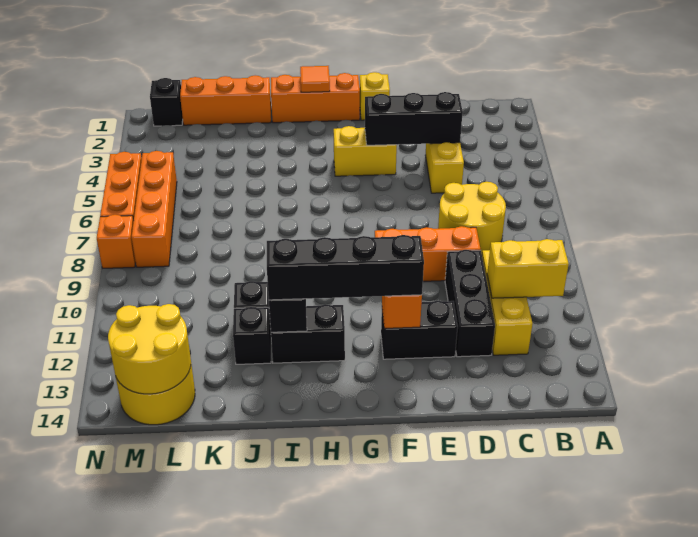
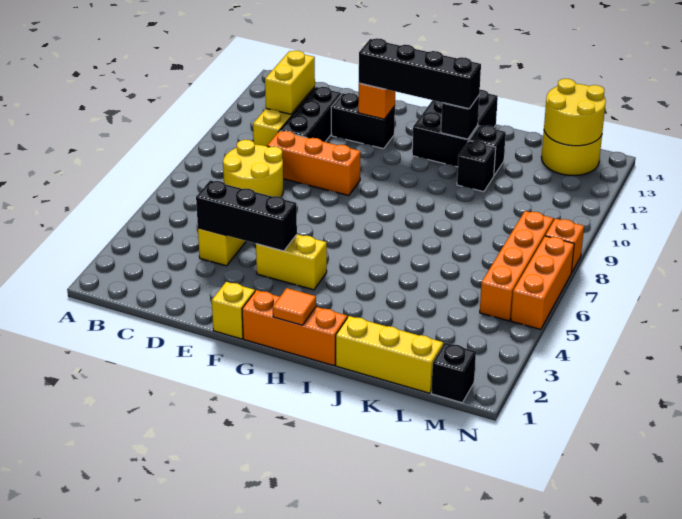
yellow 1x2 brick [487,239,569,298] -> yellow 1x2 brick turned to [265,51,315,114]
black 1x2 brick [271,304,345,363] -> black 2x3 brick [412,90,498,167]
orange 1x3 brick [180,75,271,125] -> yellow 1x3 brick [336,316,443,393]

